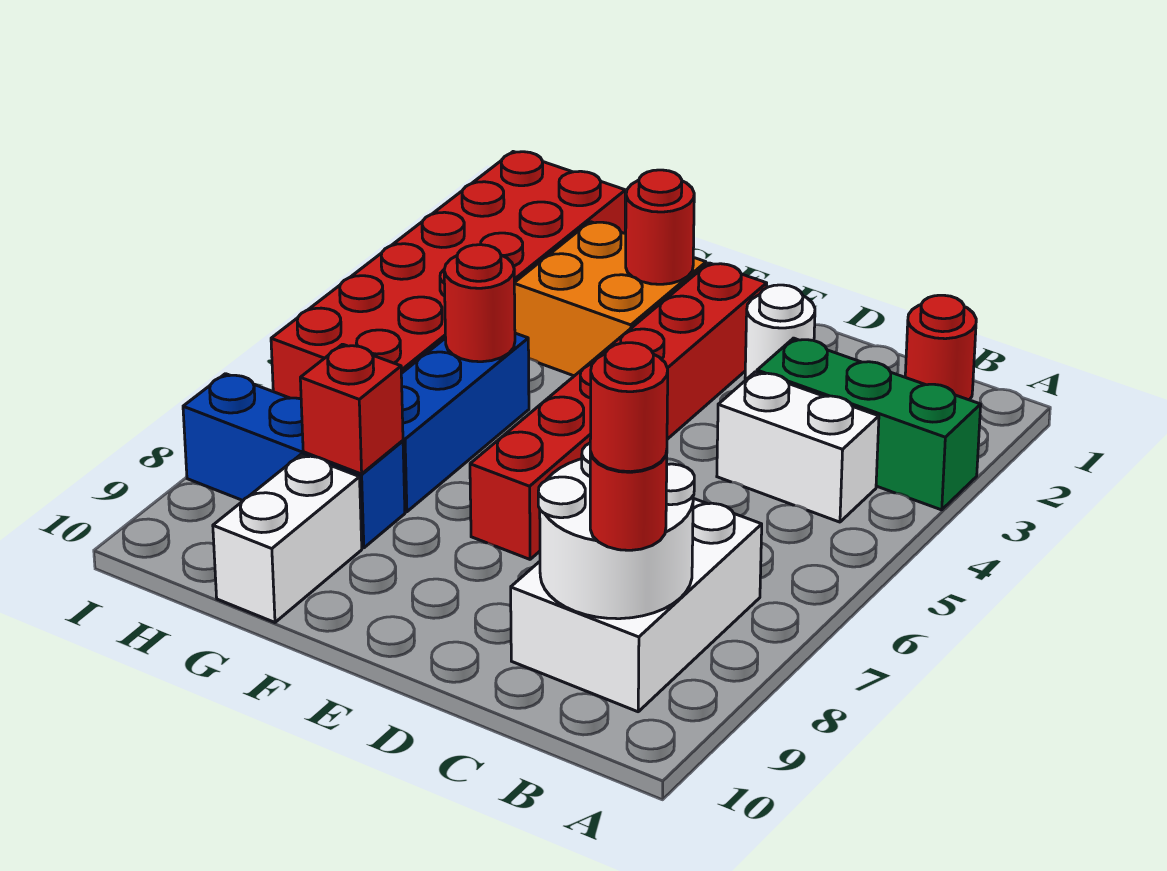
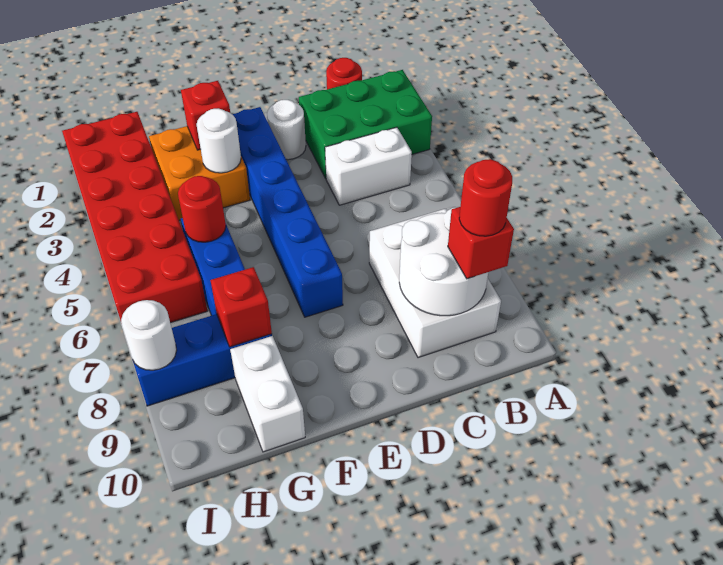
green 1x3 brick [757,338,981,510] -> green 2x3 brick [299,70,432,178]
red 1x1 round brick [590,451,667,550] -> red 1x1 brick [448,207,514,279]
red 1x6 brick [470,263,767,559] -> blue 1x6 brick [232,107,343,317]
red 1x1 round brick [625,170,694,284] -> red 1x1 brick [181,81,230,150]
none -> white 1x1 round brick [197,108,241,173]
none -> white 1x1 round brick [121,300,177,370]

